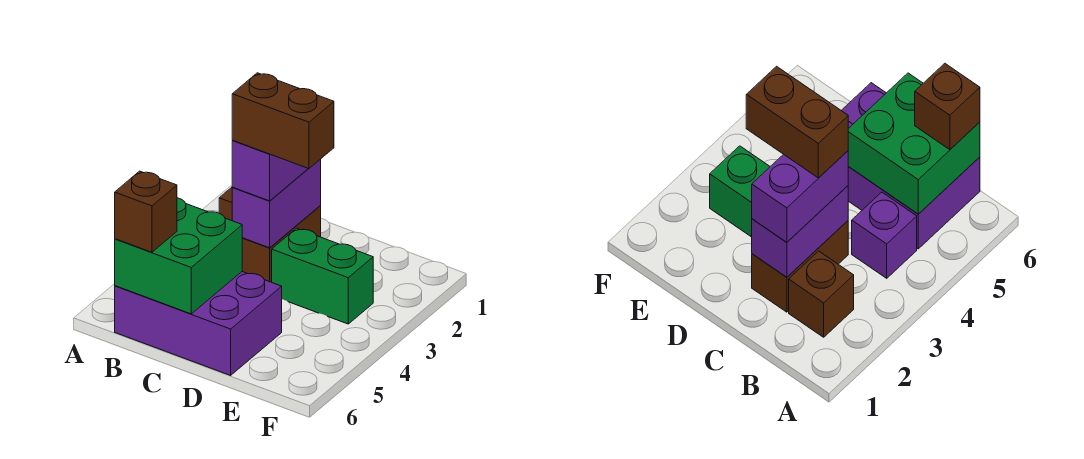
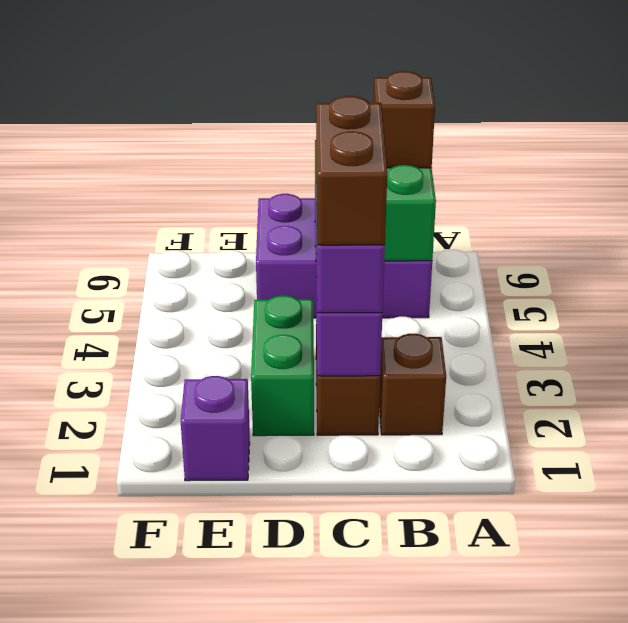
purple 1x1 brick [852,192,917,278] -> purple 1x1 brick moved to [181,376,250,481]
brown 1x2 brick [232,73,334,169] -> brown 1x2 brick turned to [316,96,387,245]
green 1x2 brick [272,228,373,324] -> green 1x2 brick turned to [251,296,314,436]

